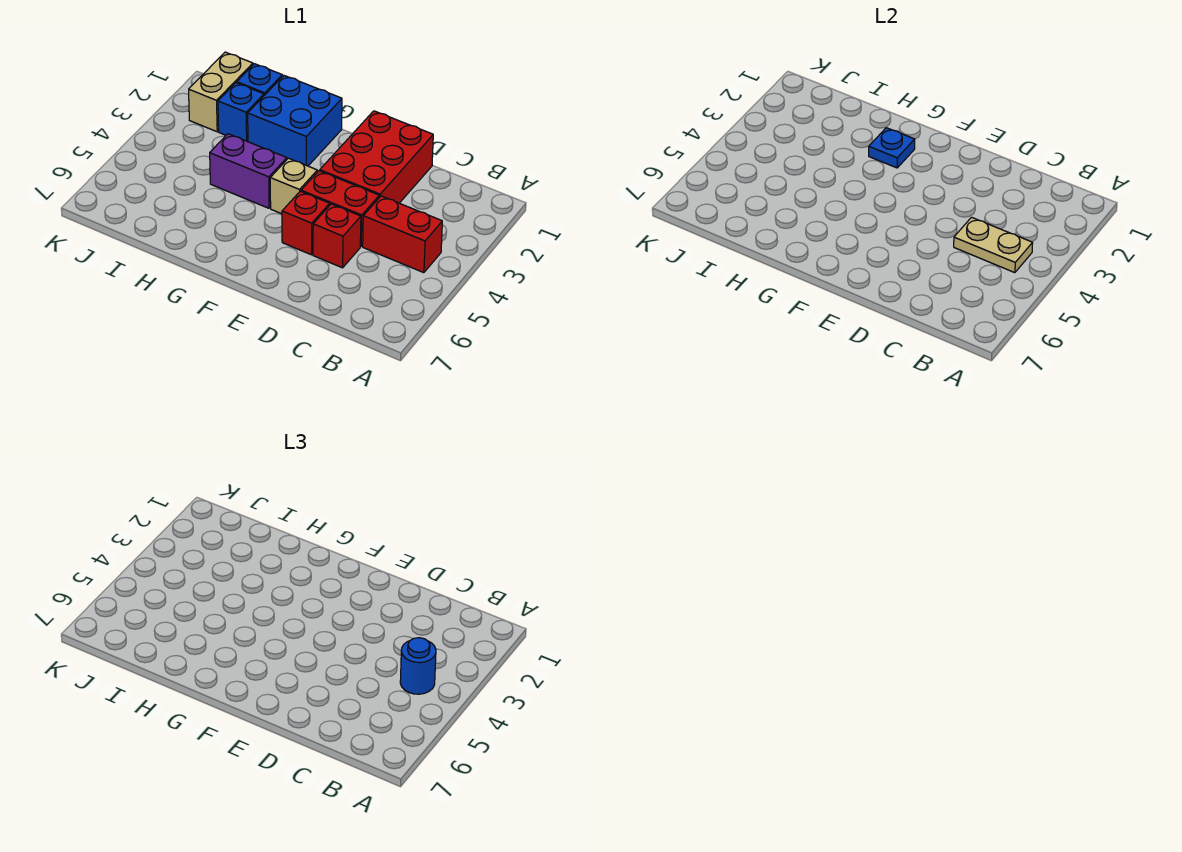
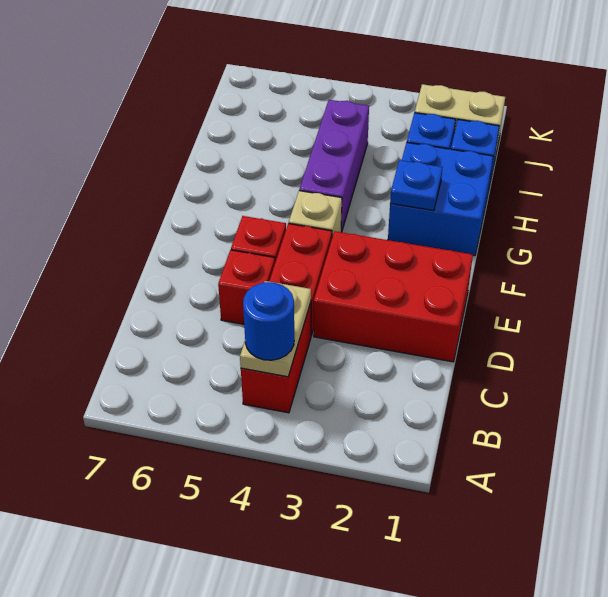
purple 1x2 brick [210,134,287,208] -> purple 1x3 brick [299,100,369,232]

